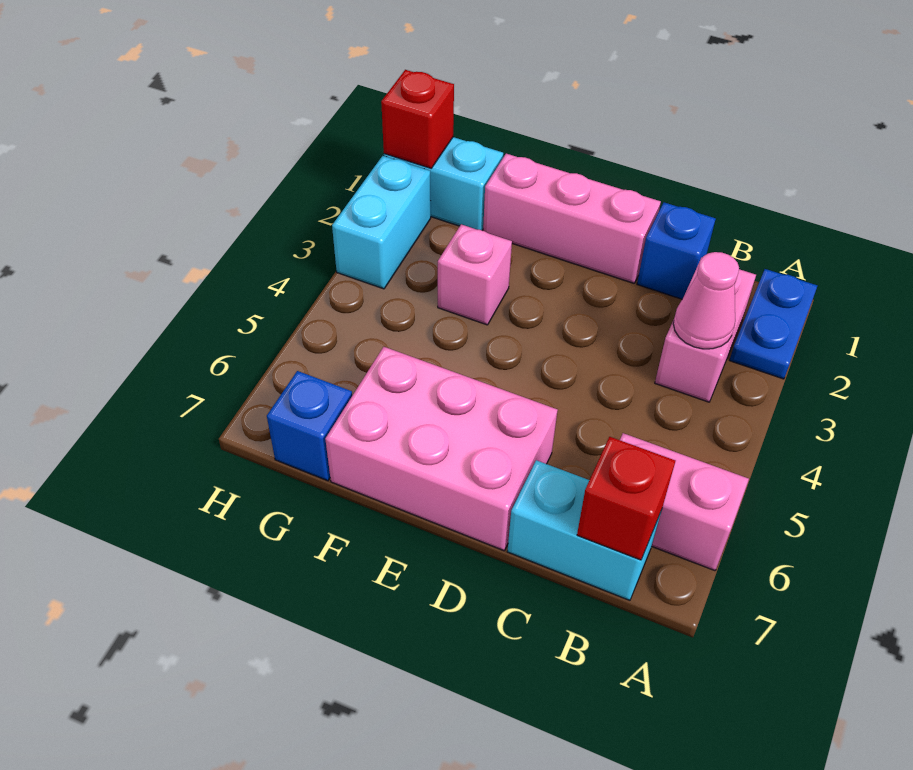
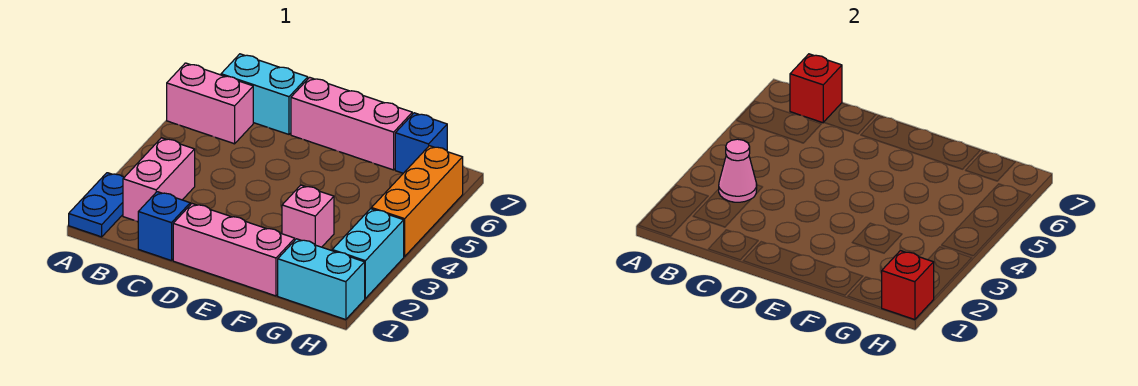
pink 2x3 brick [325,347,558,550] -> pink 1x3 brick [291,77,412,170]
none -> orange 1x3 brick [371,146,463,257]

